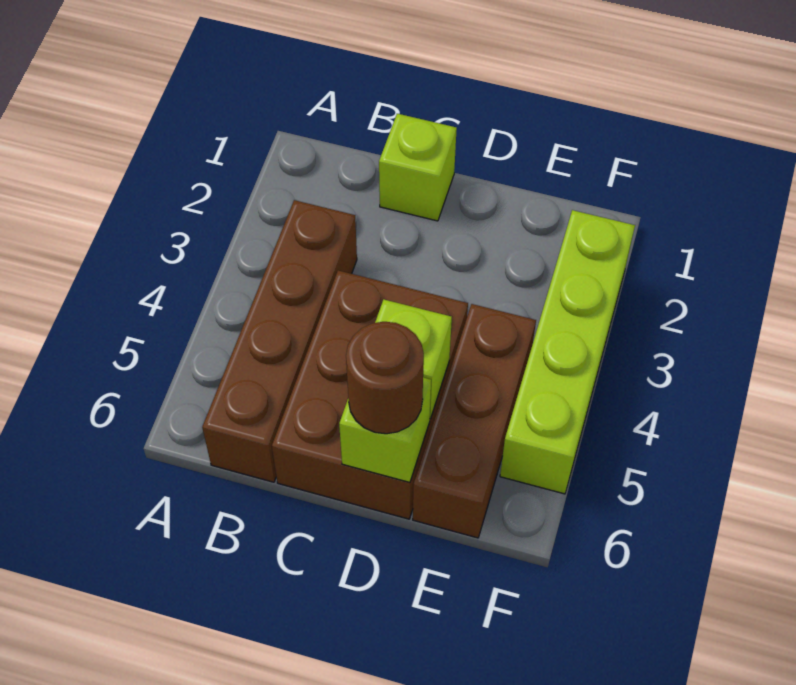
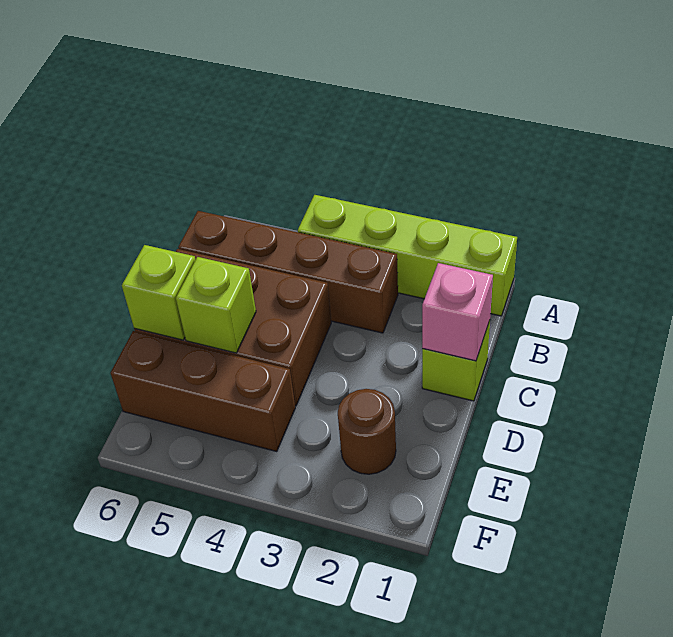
none -> pink 1x1 brick [422,263,493,361]
brown 1x1 round brick [346,322,424,434] -> brown 1x1 round brick moved to [338,389,396,474]
lime 1x4 brick [500,210,635,494] -> lime 1x4 brick moved to [298,195,517,316]

